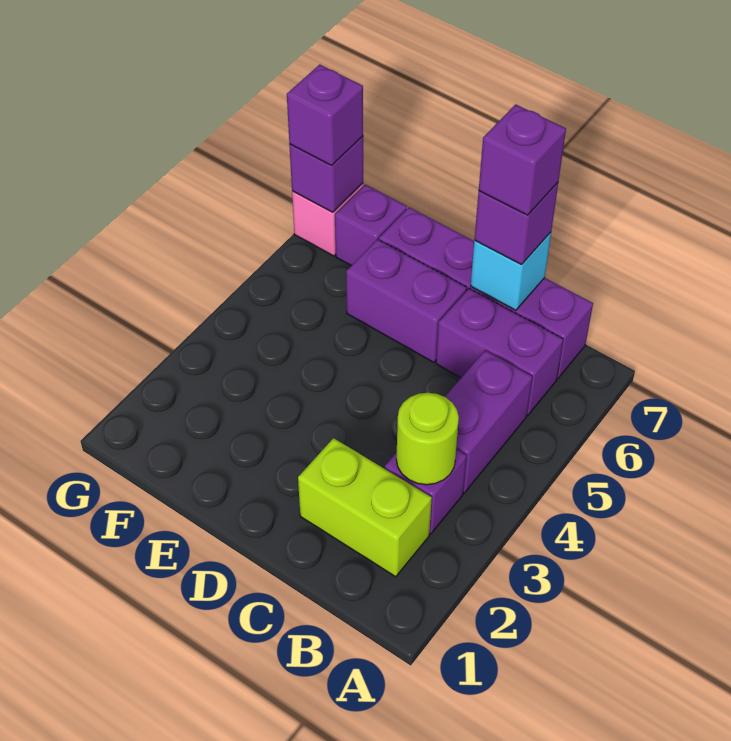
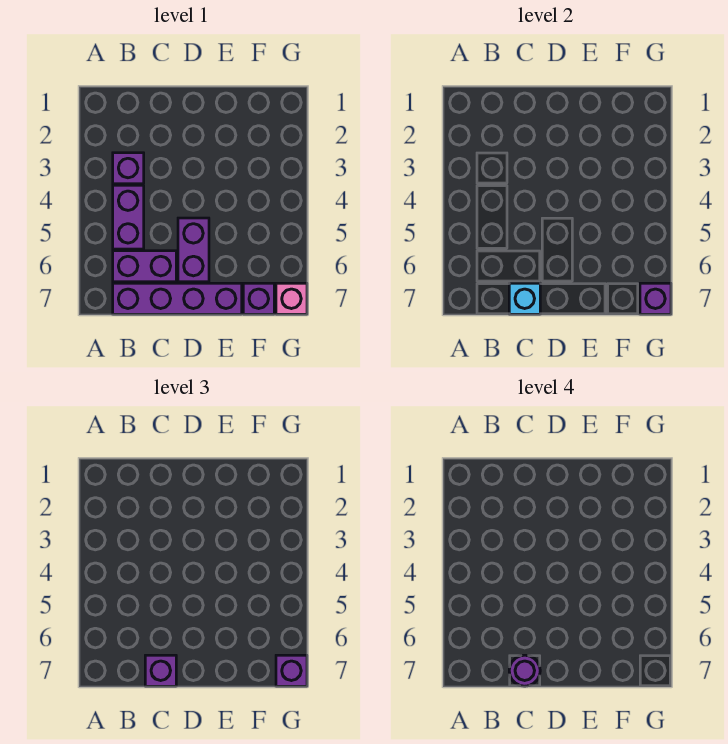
lime 1x2 brick [298,438,432,577] -> none
lime 1x1 round brick [396,393,459,485] -> none
purple 1x1 brick [479,104,566,215] -> purple 1x1 round brick [509,655,540,686]
purple 1x2 brick [346,239,467,362] -> purple 1x2 brick turned to [178,218,209,282]

